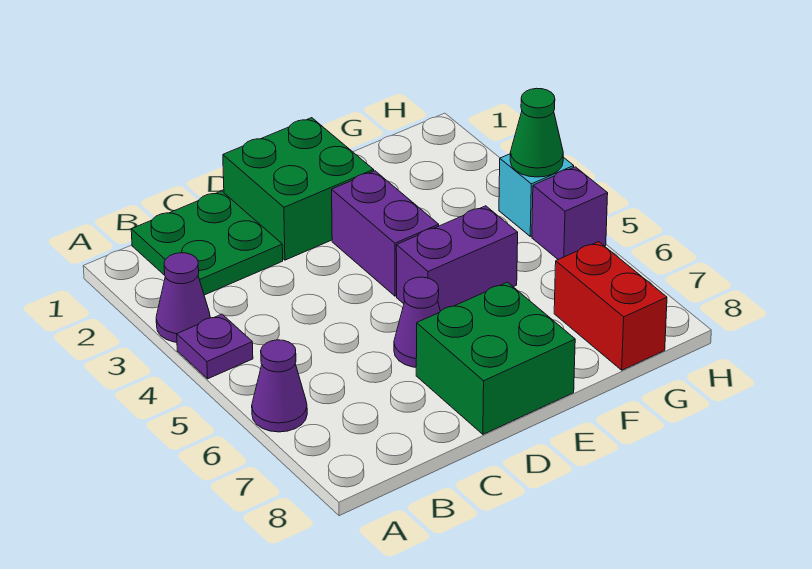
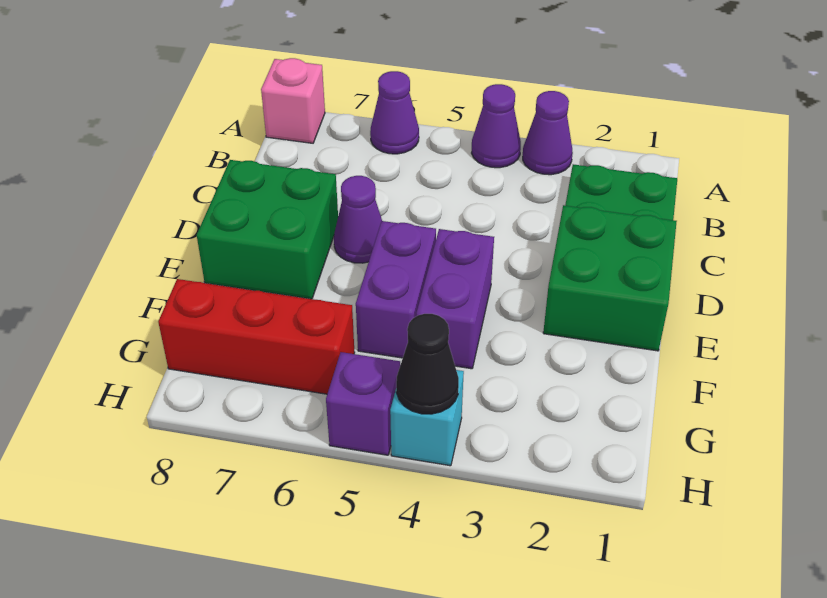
purple 1x1 plate [177,314,253,379] -> purple 1x1 cone [472,84,521,168]
none -> pink 1x1 brick [261,58,325,143]
purple 1x2 brick [332,171,439,296] -> purple 1x2 brick turned to [416,229,494,369]
red 1x2 brick [554,242,667,370] -> red 1x3 brick [158,279,355,394]
green 1x1 cone [510,88,563,177] -> black 1x1 cone [396,314,459,414]

